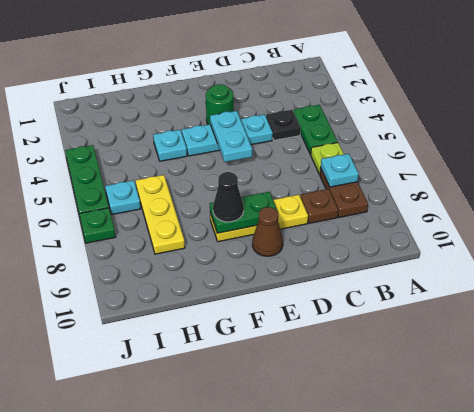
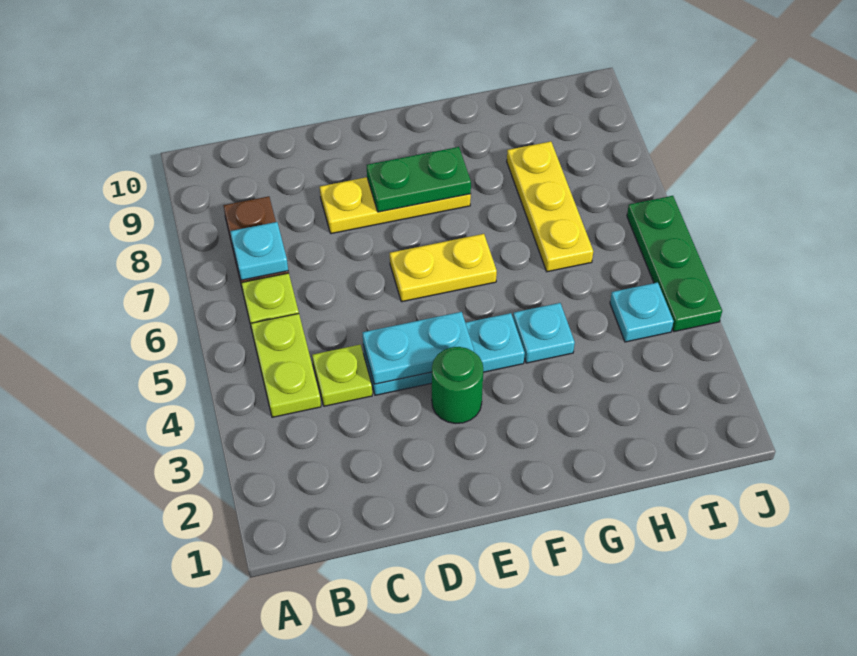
green 1x2 plate [294,105,338,155] -> lime 1x2 plate [251,314,321,417]
black 1x1 plate [266,110,301,140] -> lime 1x1 plate [312,345,372,406]
brown 1x1 plate [301,189,338,223] -> none
cyan 1x2 plate [210,111,252,162] -> cyan 1x2 plate turned to [363,312,475,384]
none -> yellow 1x2 plate [390,234,497,302]
brown 1x1 cone [252,207,283,256] -> none
black 1x1 cone [213,172,244,222] -> none
cyan 1x1 plate [105,180,141,214] -> cyan 1x1 plate moved to [610,282,674,342]
green 1x1 plate [79,208,115,243] -> none

